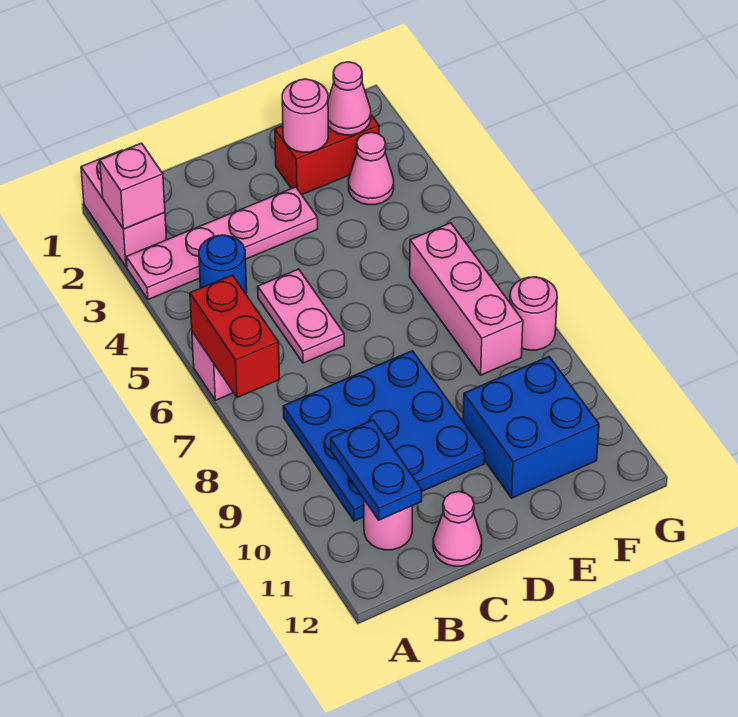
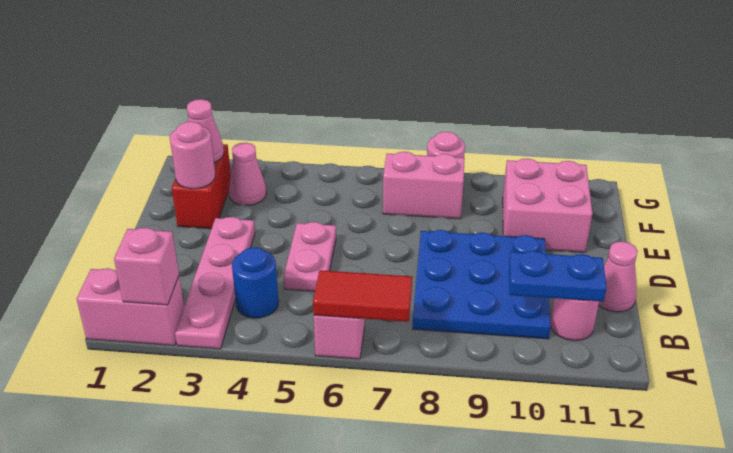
red 1x2 brick [190,275,280,397] -> red 1x2 tile [313,270,412,322]
pink 1x2 plate [258,269,344,363] -> pink 1x2 plate turned to [284,222,336,291]
blue 2x2 brick [463,357,599,498] -> pink 2x2 brick [503,159,592,252]
pink 1x3 brick [410,223,523,375] -> pink 1x2 brick [383,152,465,219]

